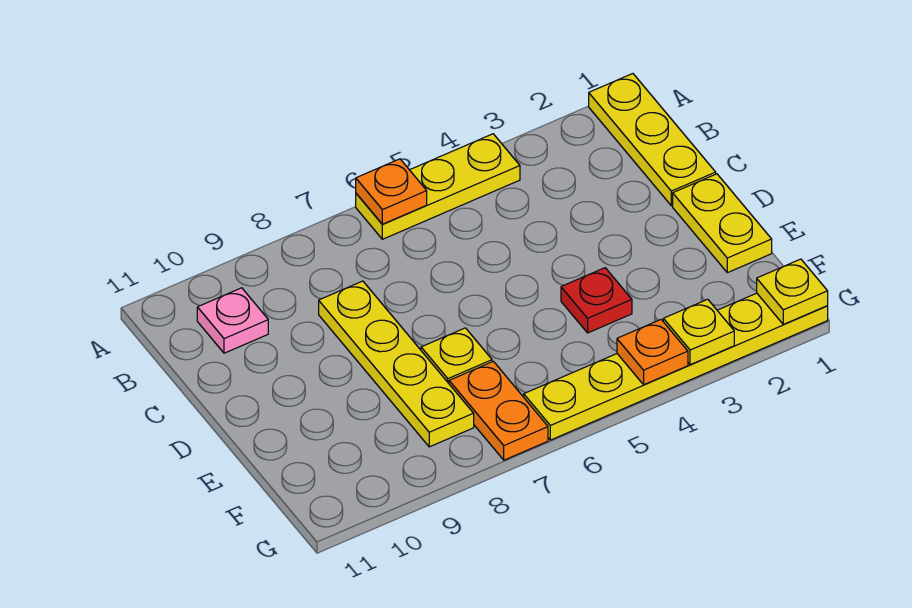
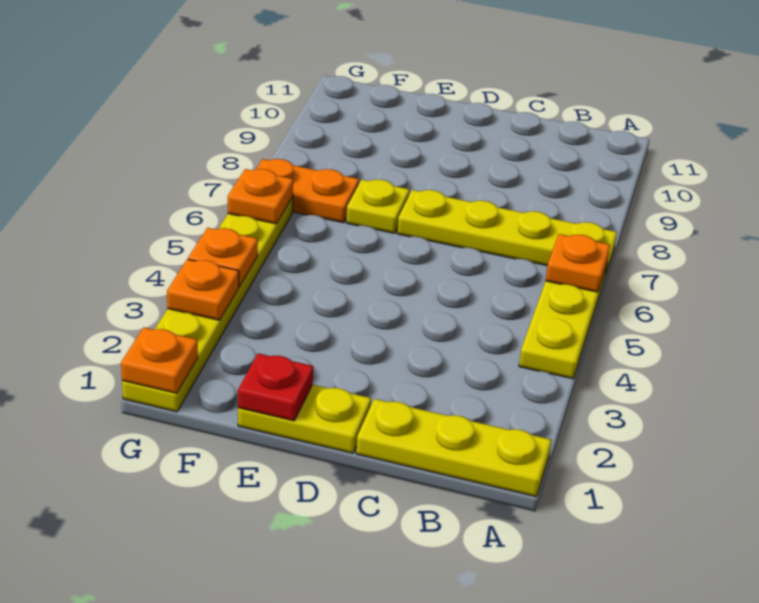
pink 1x1 plate [197,288,268,353] -> none
yellow 1x4 plate [319,281,474,447] -> yellow 1x4 plate moved to [397,190,617,276]
red 1x1 plate [561,268,632,333] -> red 1x1 plate moved to [238,353,313,421]
yellow 1x1 plate [757,259,828,324] -> orange 1x1 plate [121,327,198,393]
yellow 1x1 plate [663,299,734,365] -> orange 1x1 plate [167,259,239,320]
none -> orange 1x1 plate [228,169,293,224]

